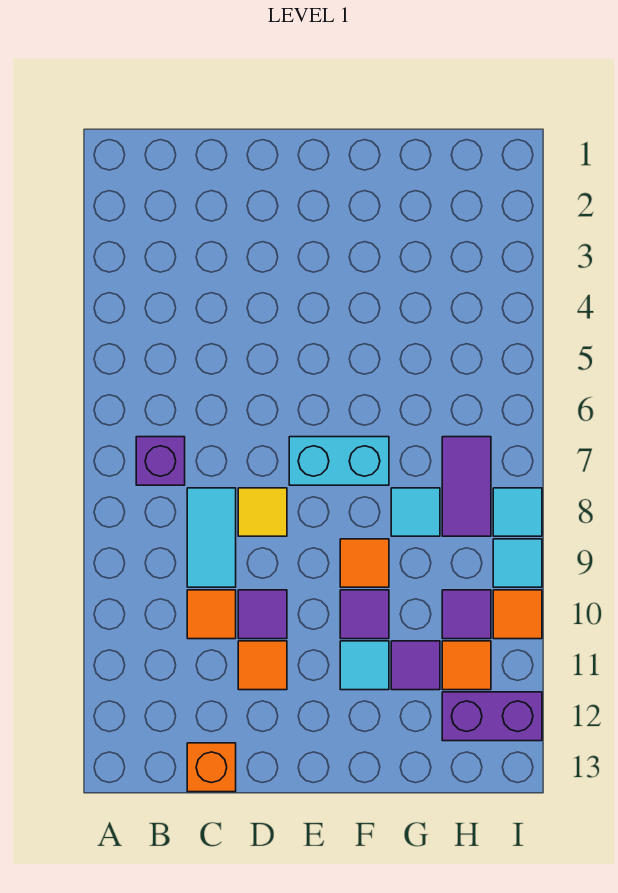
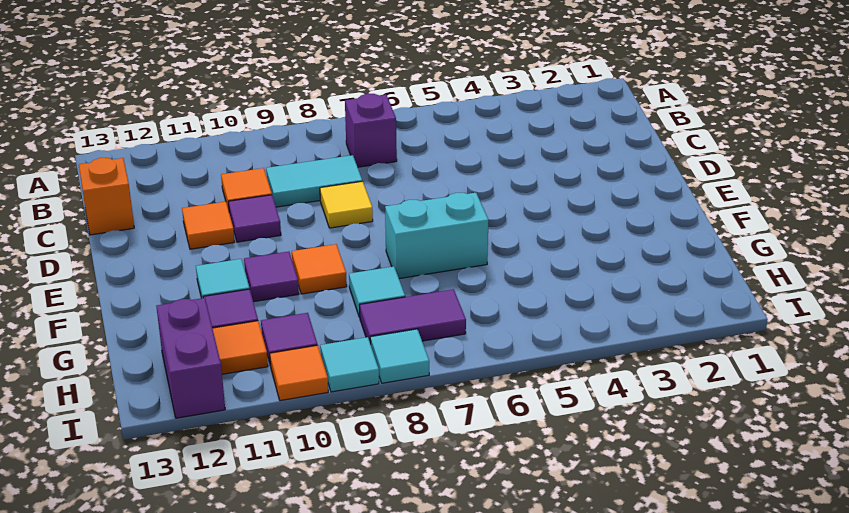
cyan 1x2 brick [289,437,389,485] -> cyan 1x2 brick turned to [385,193,489,279]

